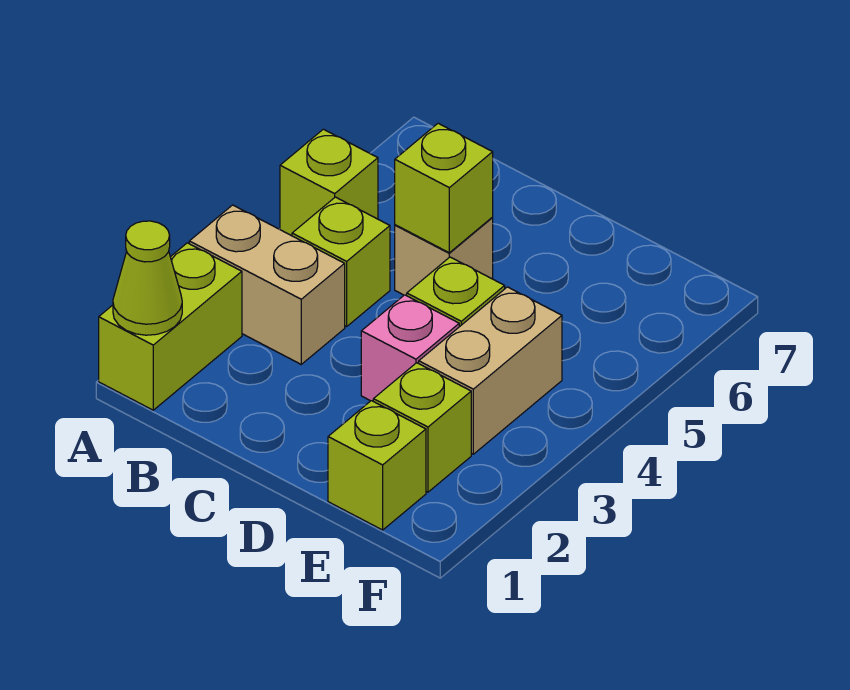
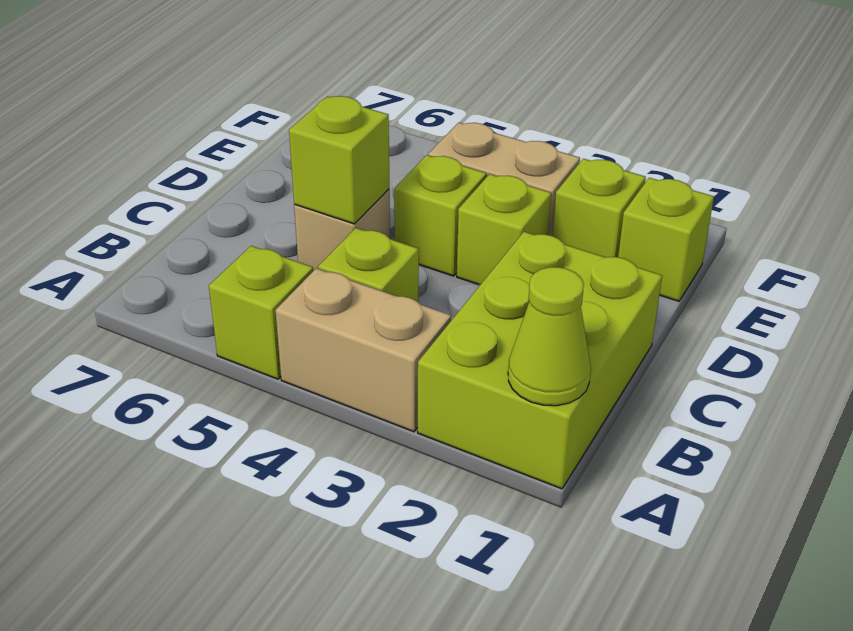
lime 1x2 brick [99,243,242,410] -> lime 2x3 brick [418,232,662,489]
tan 1x2 brick [189,205,345,364] -> tan 1x2 brick turned to [276,268,451,432]
pink 1x1 brick [361,295,459,401] -> lime 1x1 brick [457,174,551,285]

